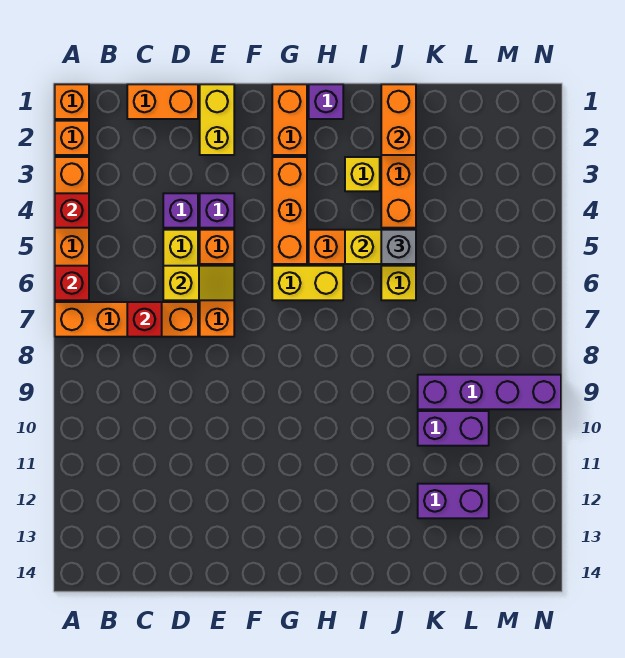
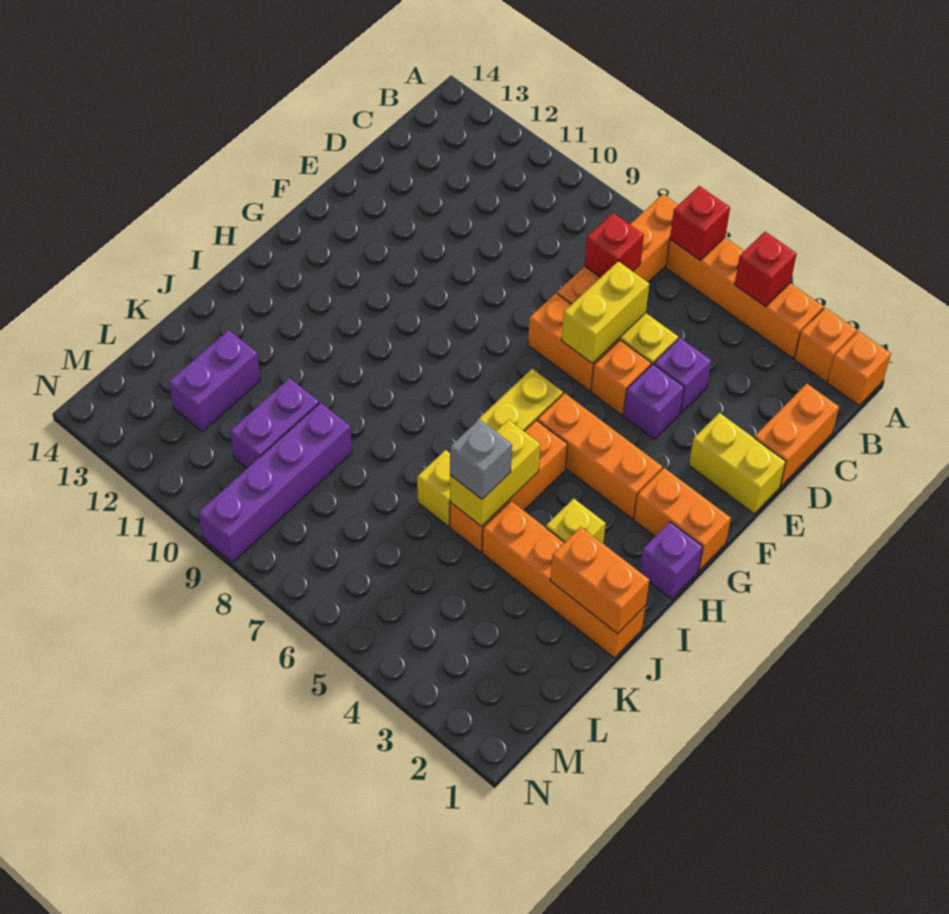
yellow 1x2 slope [163,266,234,300] -> yellow 1x2 brick [562,261,649,363]

